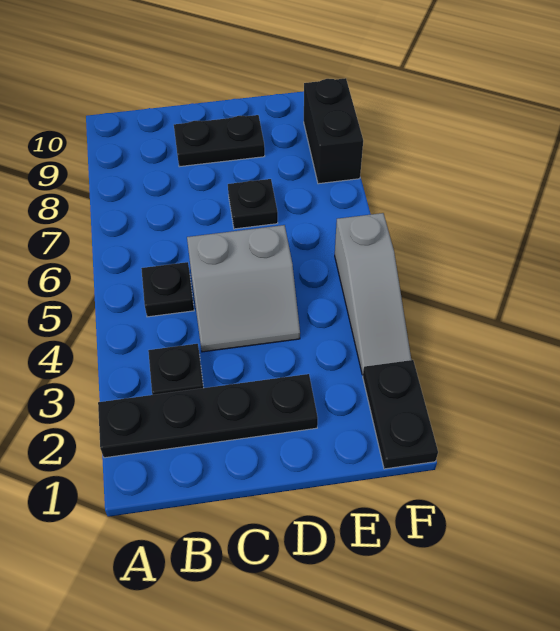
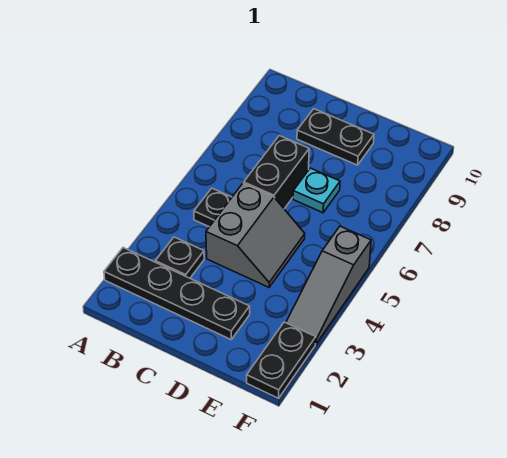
grey 2x2 slope [187,225,300,352] -> grey 2x2 slope turned to [206,183,305,287]
black 1x1 plate [228,179,278,229] -> cyan 1x1 plate [293,168,340,213]
black 1x2 brick [304,78,363,184] -> black 1x2 brick moved to [244,136,309,209]

